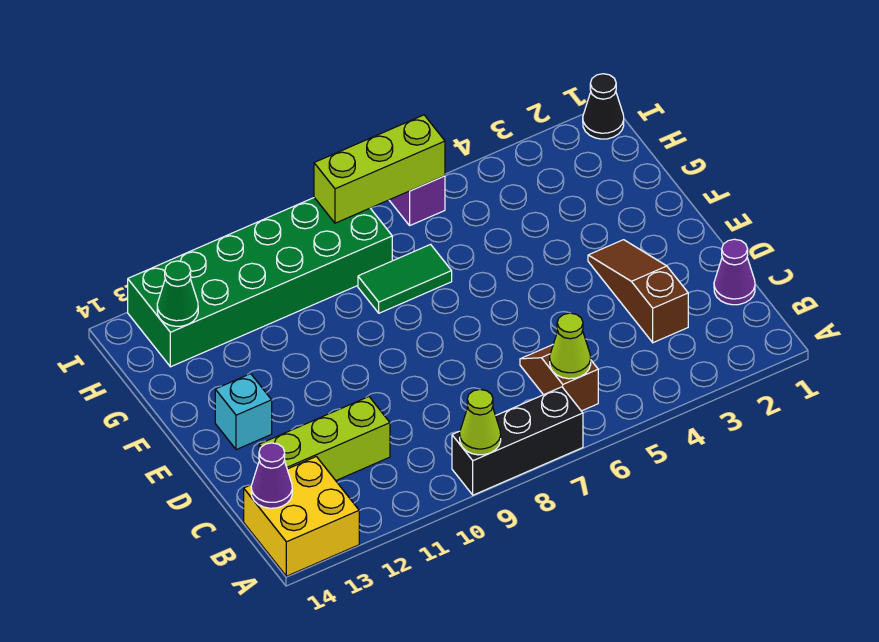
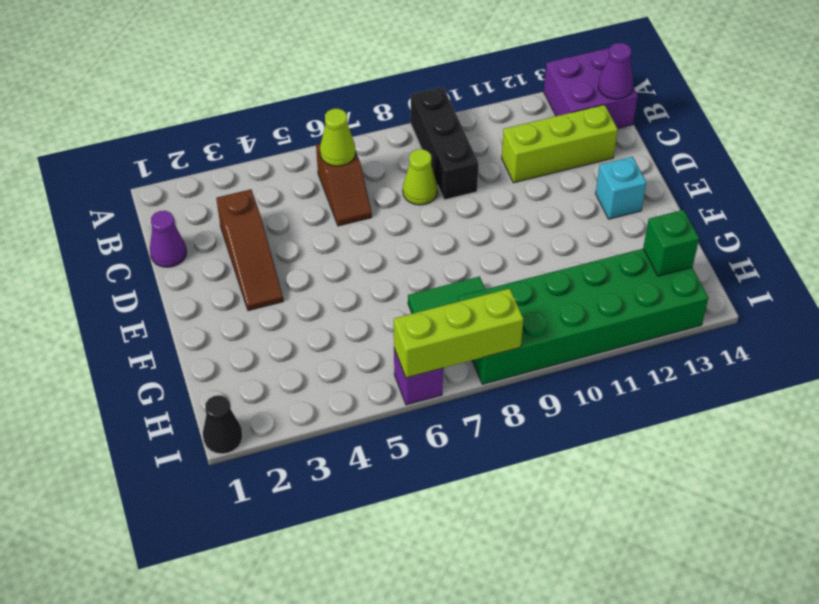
black 1x3 brick [452,387,583,495] -> black 1x3 brick turned to [411,87,479,200]
lime 1x1 cone [460,389,501,455] -> lime 1x1 cone moved to [403,149,438,205]
yellow 2x2 brick [244,457,359,576] -> purple 2x2 brick [544,48,638,128]
green 1x1 cone [157,261,198,326] -> green 1x1 brick [643,210,699,276]

